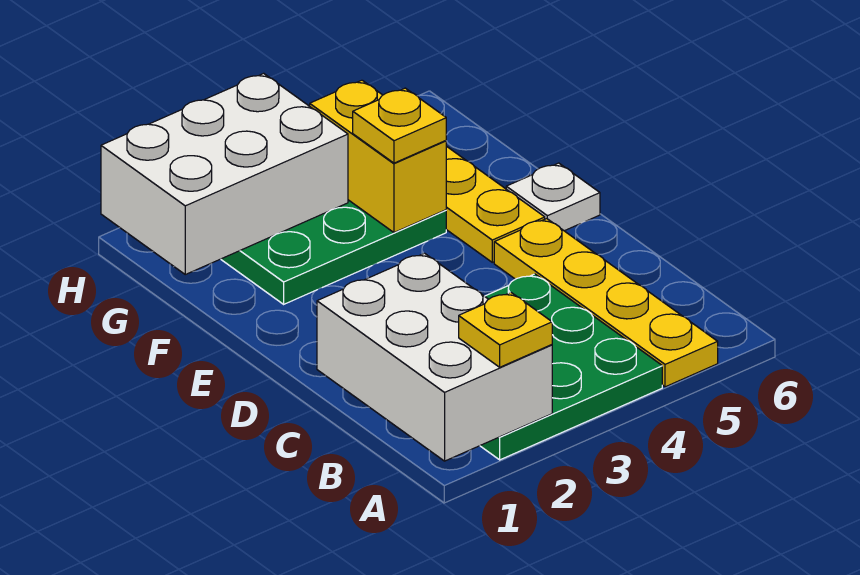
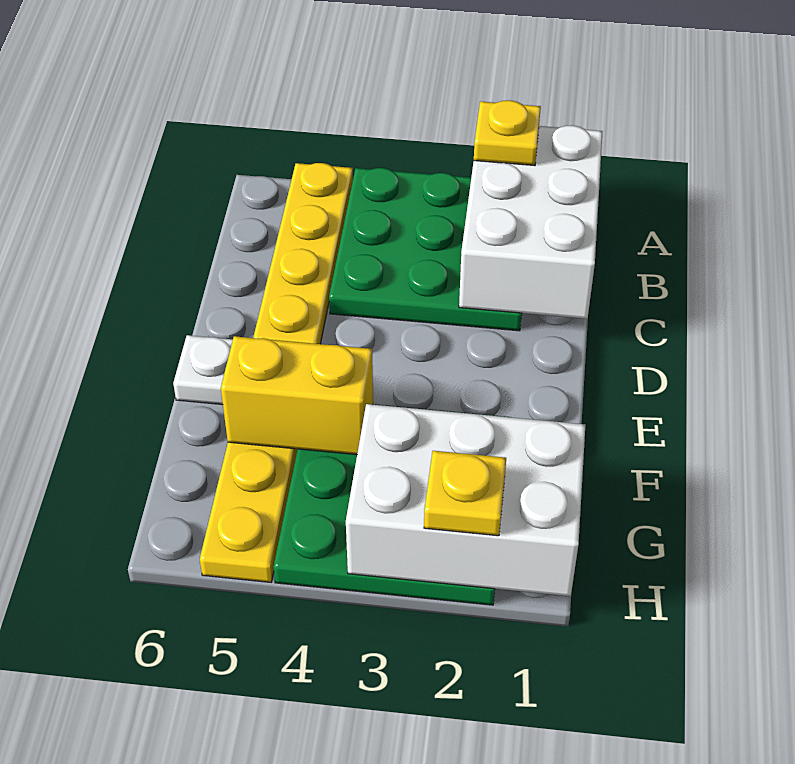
yellow 1x2 brick [310,80,446,232] -> yellow 1x2 brick turned to [221,336,373,455]
yellow 1x1 plate [353,88,446,163] -> yellow 1x1 plate moved to [424,451,506,536]

